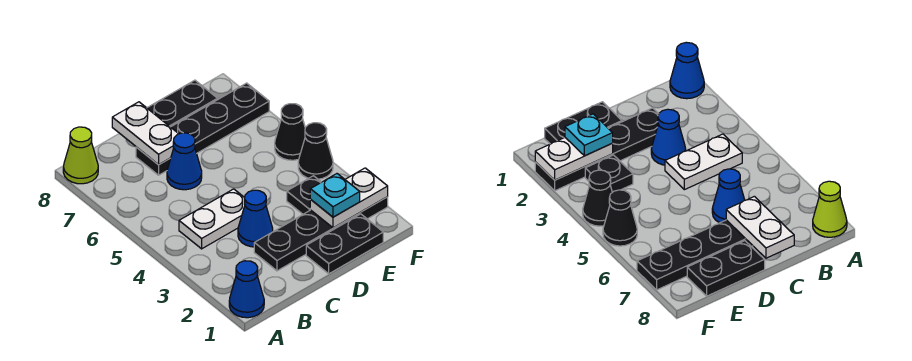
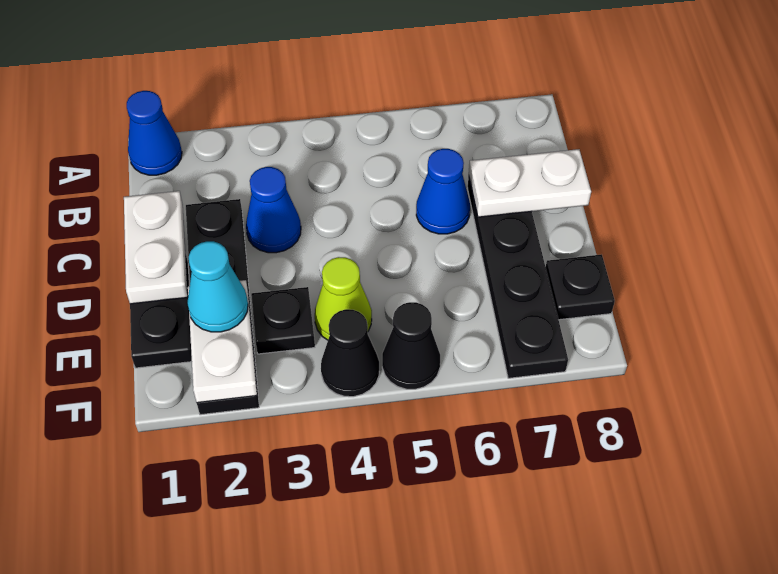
lime 1x1 cone [63,127,98,184] -> lime 1x1 cone moved to [315,257,372,340]
white 1x2 plate [179,189,245,249] -> white 1x2 plate moved to [124,191,188,304]
black 1x2 plate [147,80,218,127] -> black 1x1 plate [546,254,615,320]
cyan 1x1 plate [310,174,360,217] -> cyan 1x1 cone [187,241,248,332]

